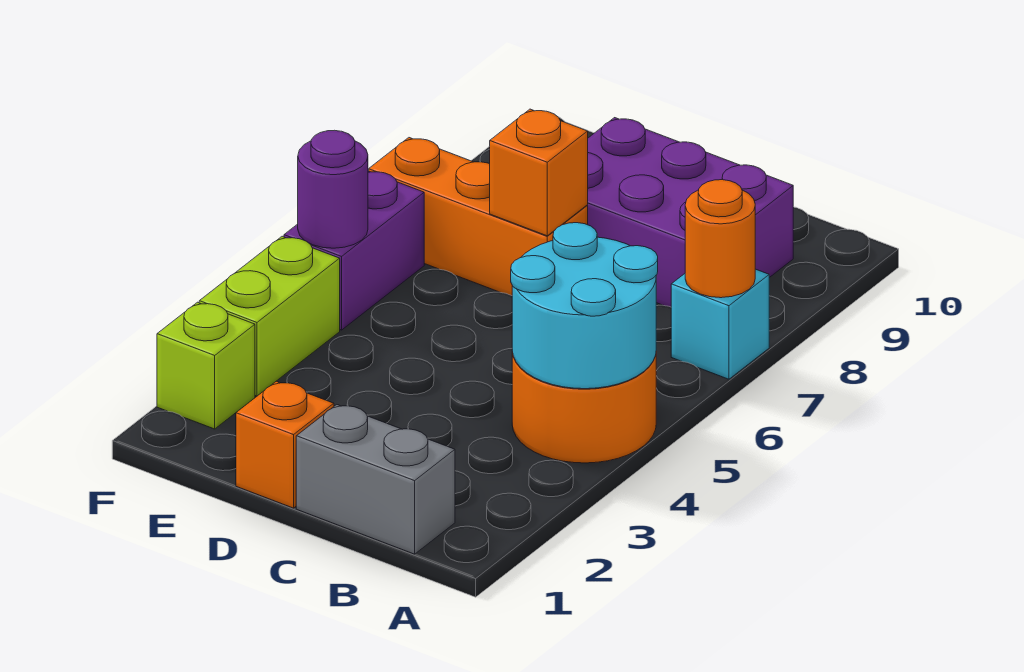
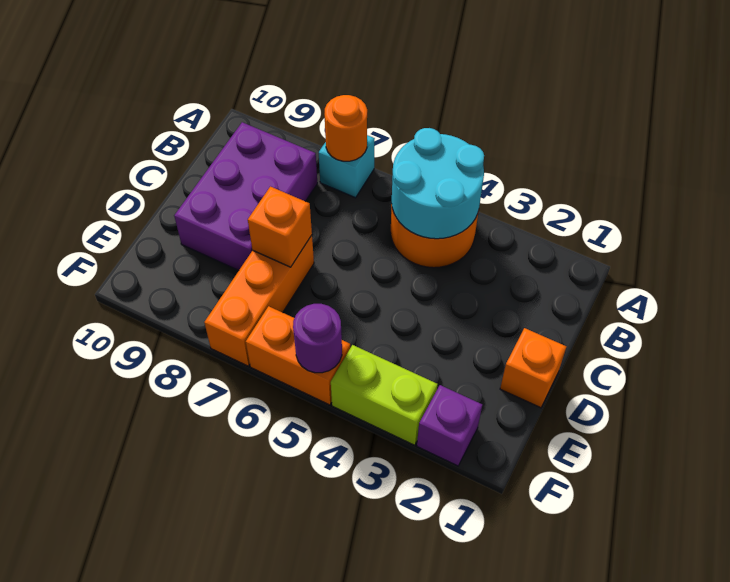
grey 1x2 brick [296,405,455,554] -> none
lime 1x1 brick [157,302,255,429] -> purple 1x1 brick [417,385,482,466]
purple 1x2 brick [284,171,424,330] -> orange 1x2 brick [246,306,350,405]

